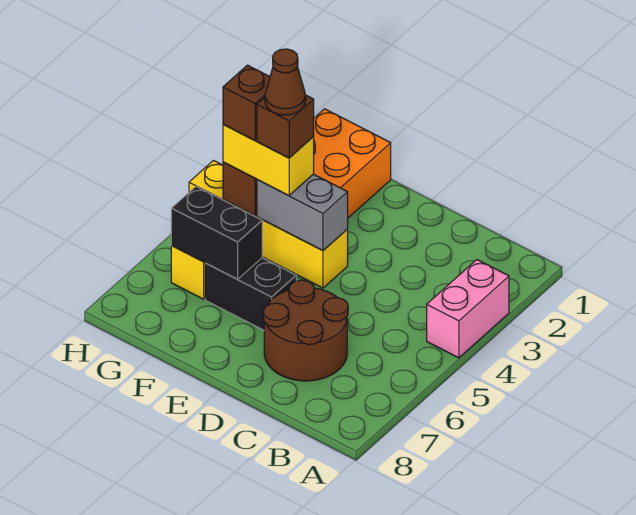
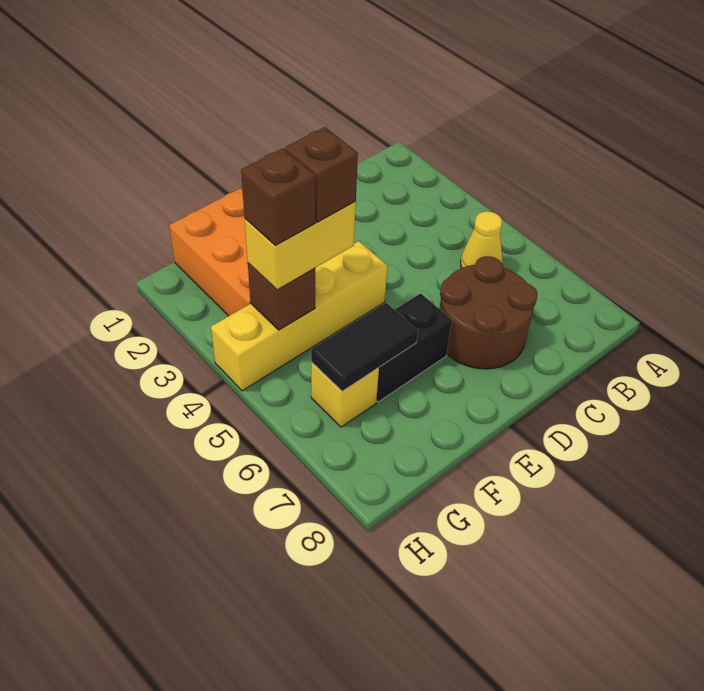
pink 1x2 brick [427,260,509,358] -> none
none -> yellow 1x1 cone [461,211,502,268]
grey 1x2 brick [257,174,348,250] -> none
brown 1x1 cone [265,49,306,115] -> none
black 1x2 brick [171,187,262,279] -> black 1x2 tile [311,303,418,391]

